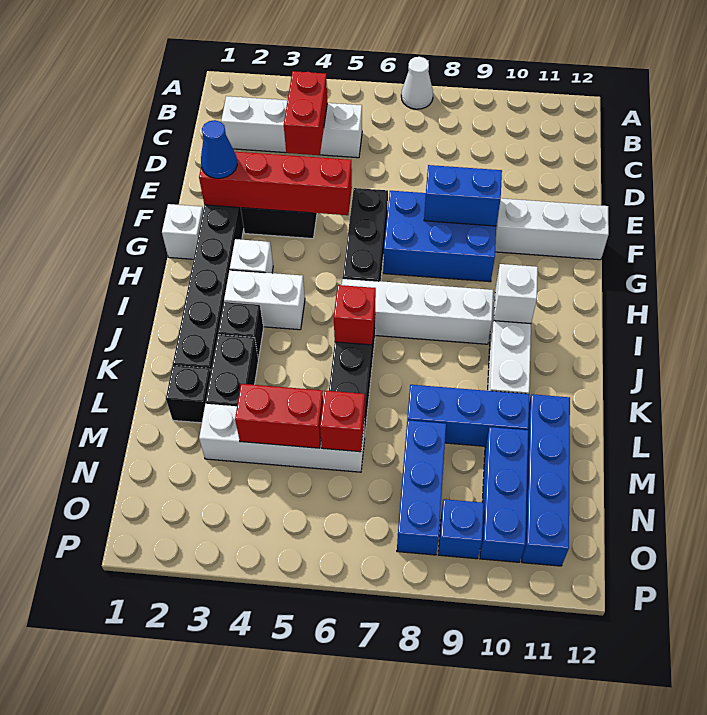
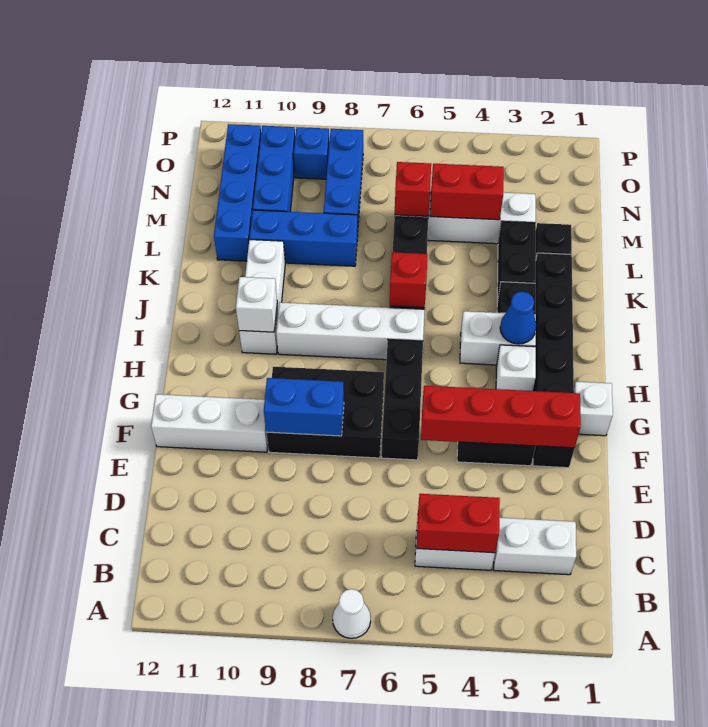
red 1x2 brick [284,71,327,155] -> red 1x2 brick turned to [416,494,500,553]
blue 1x1 cone [201,120,237,178] -> blue 1x1 cone moved to [500,292,536,344]
blue 2x3 brick [383,191,496,282] -> black 2x3 brick [266,367,384,458]

